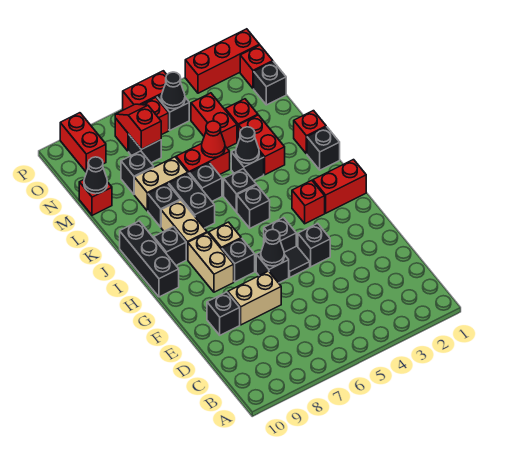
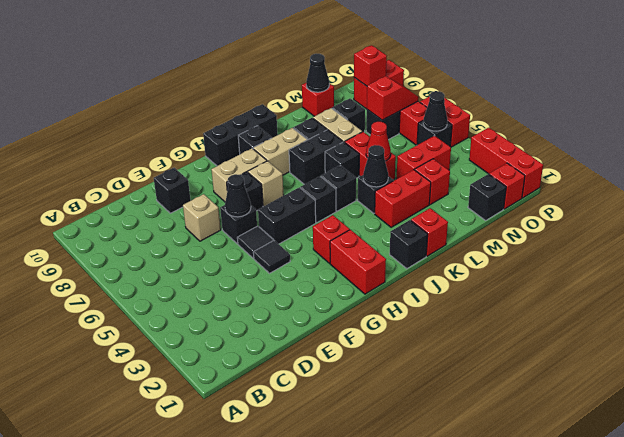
tan 1x2 brick [228,271,281,325] -> tan 1x1 brick [183,194,221,241]
black 1x1 brick [298,223,330,267] -> black 1x1 tile [253,240,290,273]
black 1x1 brick [264,218,296,252] -> black 1x2 brick [258,187,316,244]
none -> red 1x1 brick [354,45,387,86]

